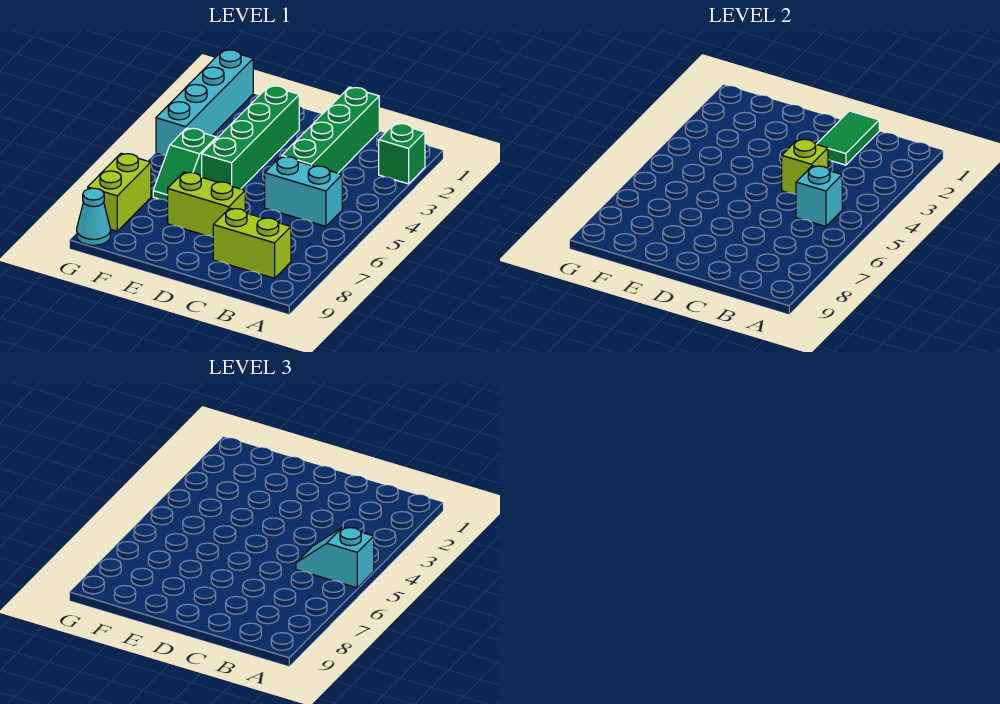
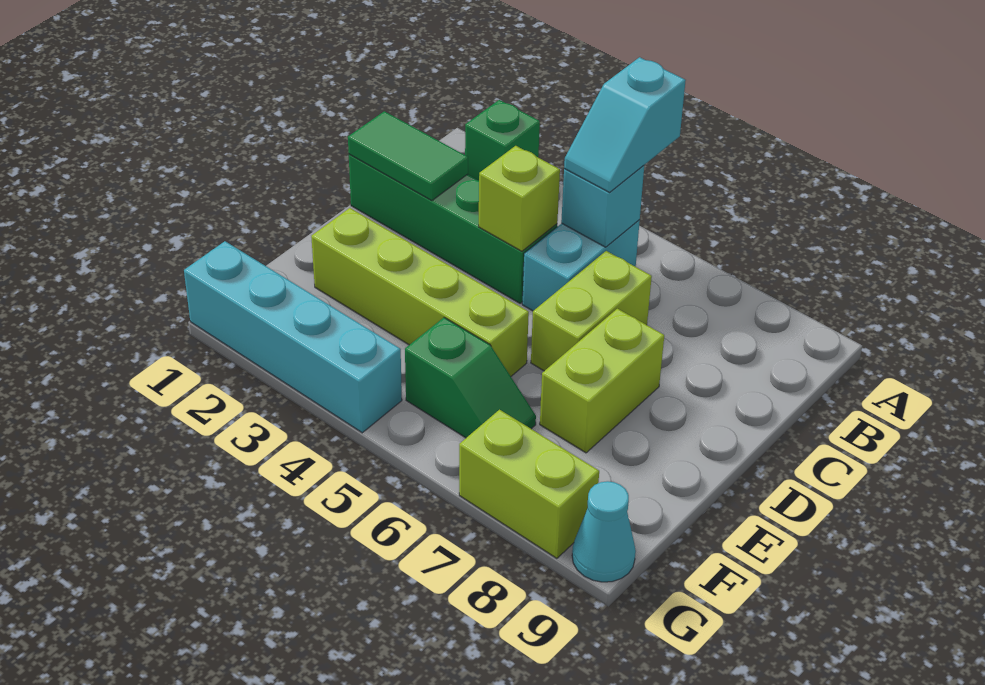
lime 1x2 brick [213,208,291,278] -> lime 1x2 brick moved to [531,251,652,371]
green 1x4 brick [202,86,299,189] -> lime 1x4 brick [311,208,529,376]

